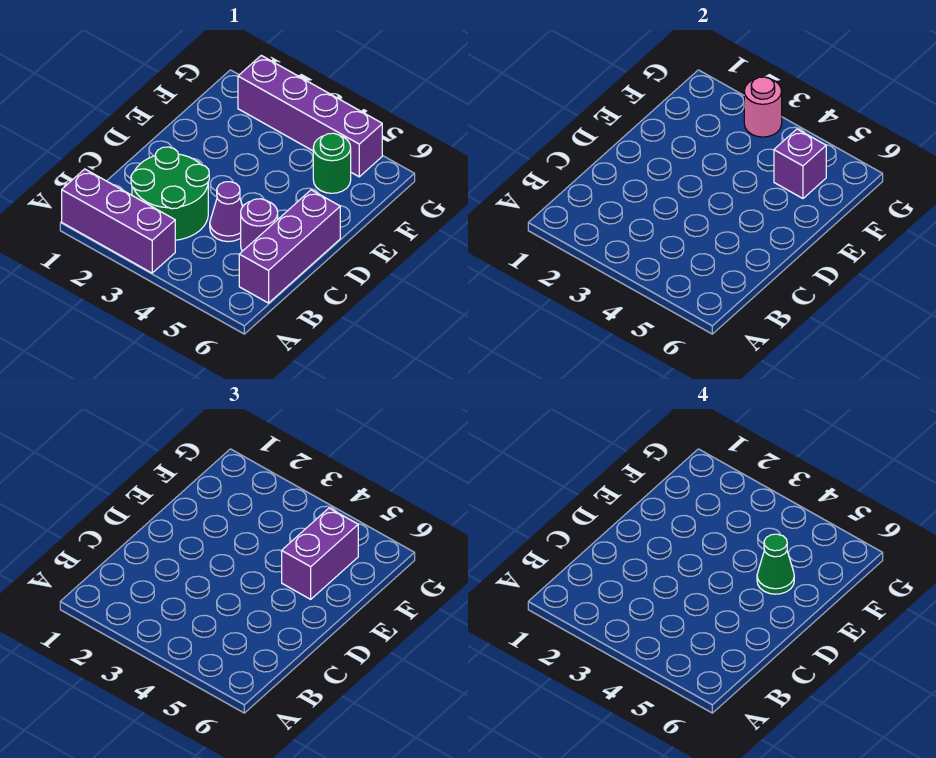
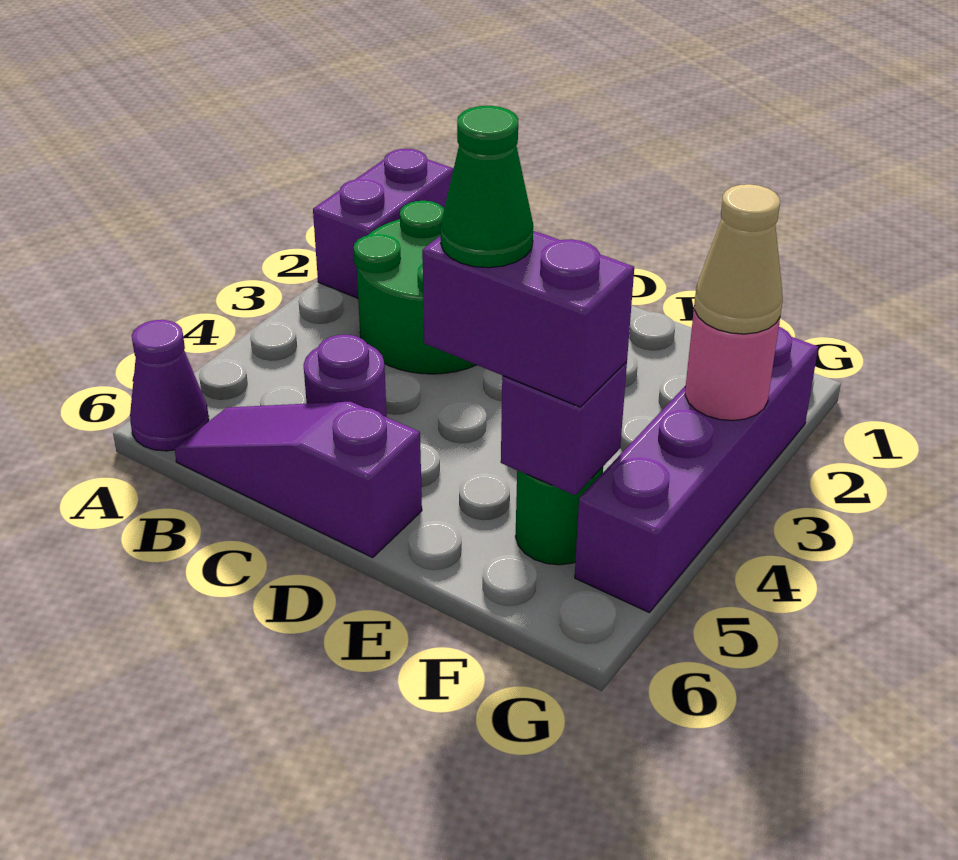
purple 1x3 brick [62,169,175,273] -> purple 1x2 brick [313,149,454,298]
purple 1x3 brick [239,190,340,303] -> purple 1x3 slope [174,402,422,558]
purple 1x1 cone [210,182,243,242] -> purple 1x1 cone moved to [130,320,209,451]
none -> tan 1x1 cone [694,184,783,334]

